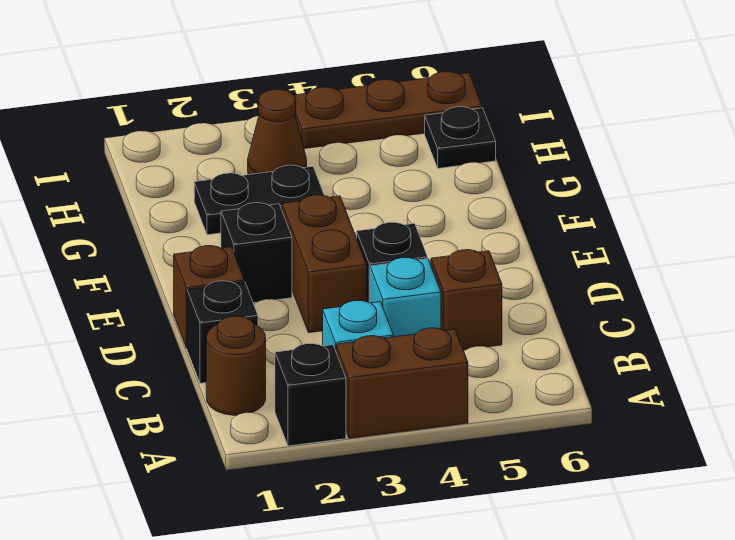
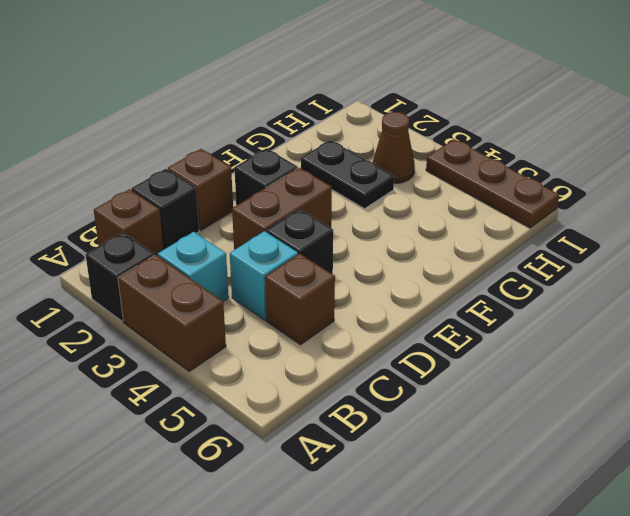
brown 1x1 round brick [206,316,266,415] -> brown 1x1 brick [94,189,163,256]
black 1x1 plate [425,107,496,168] -> none

